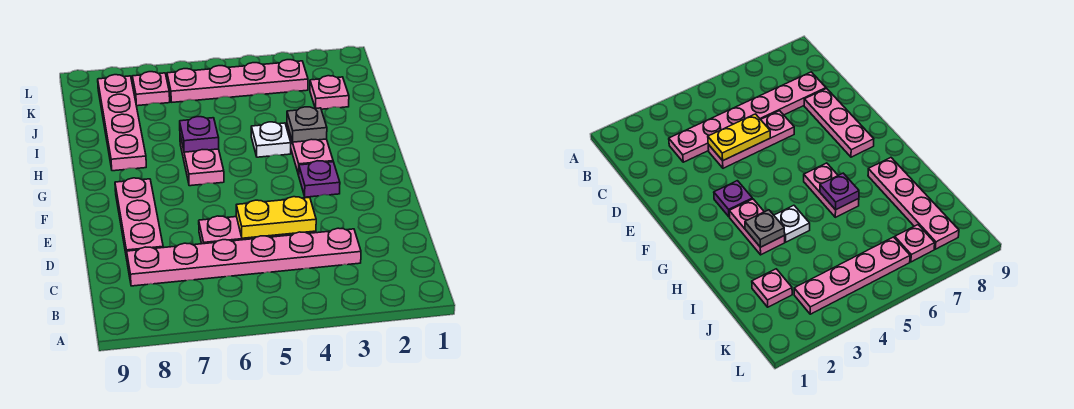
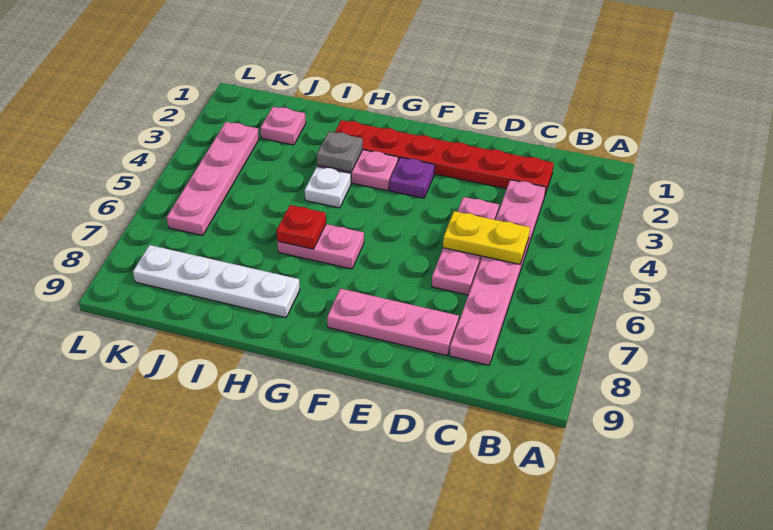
none -> red 1x6 plate [335,120,554,195]
yellow 1x2 plate [236,197,316,238] -> yellow 1x2 plate turned to [443,211,530,264]
purple 1x1 plate [180,117,219,152] -> red 1x1 plate [277,205,326,249]
pink 1x4 plate [98,75,146,171] -> white 1x4 plate [133,245,300,318]
pink 1x1 plate [132,72,170,106] -> none

